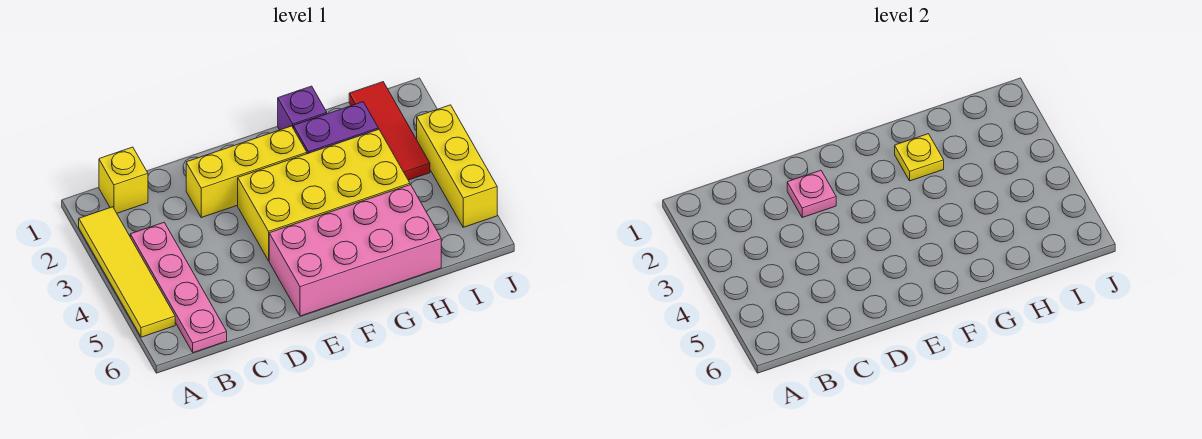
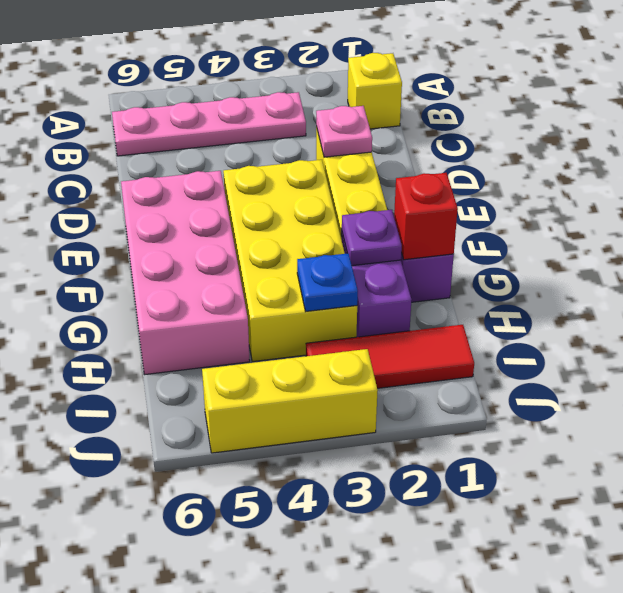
yellow 1x4 tile [79,207,175,337] -> none
none -> red 1x1 brick [394,173,458,260]
yellow 1x1 plate [895,134,944,181] -> purple 1x1 plate [341,210,402,266]
none -> blue 1x1 plate [297,253,358,311]

